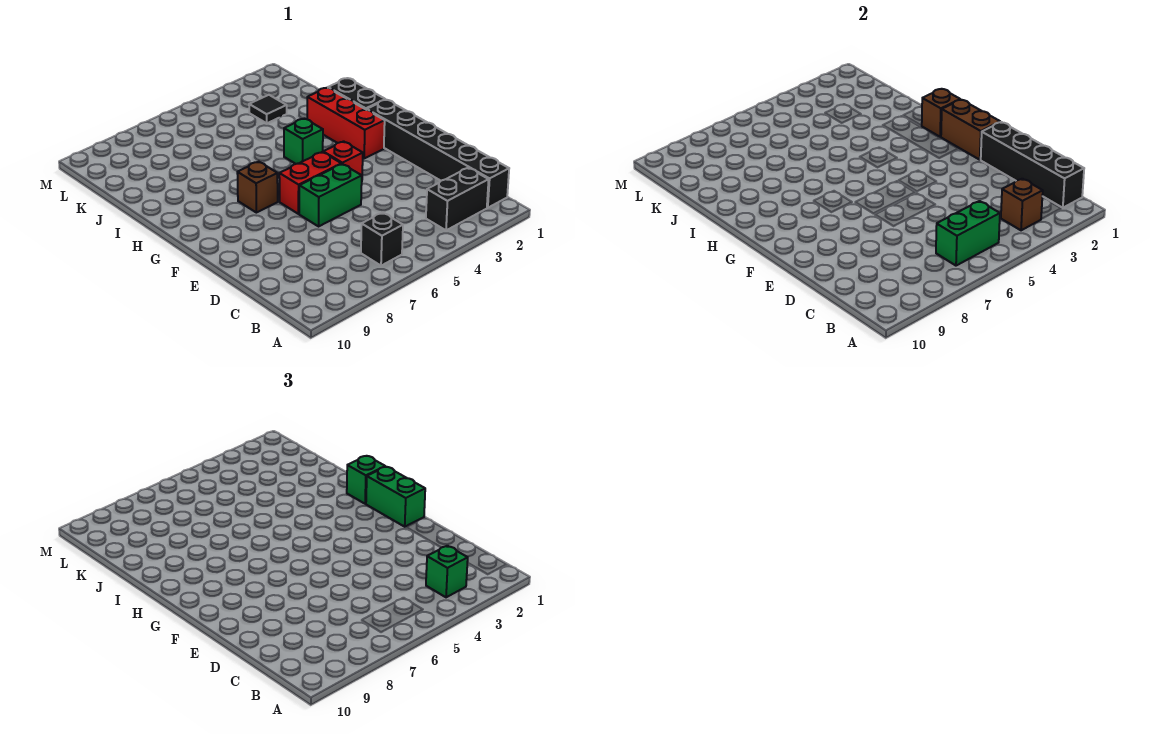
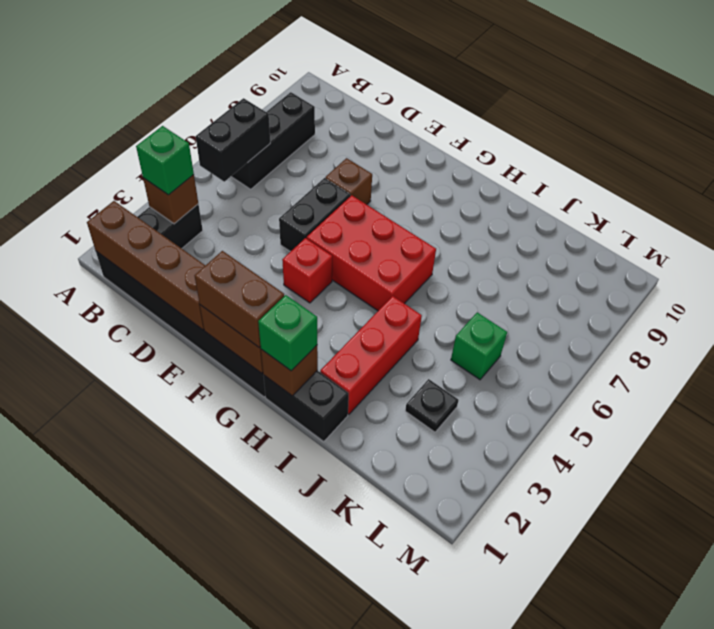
black 1x4 brick [980,122,1084,208] -> brown 1x4 brick [87,201,206,330]
green 1x2 brick [936,201,1000,266] -> black 1x2 brick [196,98,270,182]
black 1x1 brick [361,212,403,266] -> black 1x3 brick [231,92,315,189]
green 1x2 brick [299,164,362,226] -> black 1x2 brick [279,178,350,252]
green 1x2 brick [366,467,425,527] -> brown 1x2 brick [195,251,284,348]
red 1x2 brick [279,152,341,214] -> red 2x3 brick [307,195,436,311]
red 1x3 brick [307,88,385,158] -> red 1x3 brick turned to [320,296,422,414]
brown 1x1 brick [237,162,278,213] -> brown 1x1 brick moved to [325,158,372,205]
green 1x1 brick [284,119,323,164] -> green 1x1 brick moved to [451,313,507,380]
black 1x1 tile [249,95,287,123] -> black 1x1 plate [405,379,459,432]

